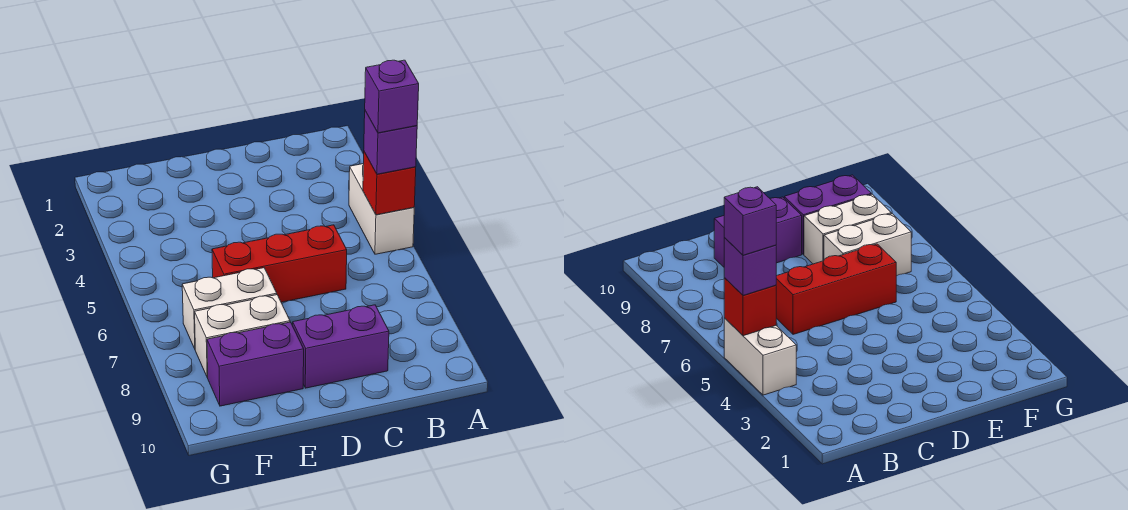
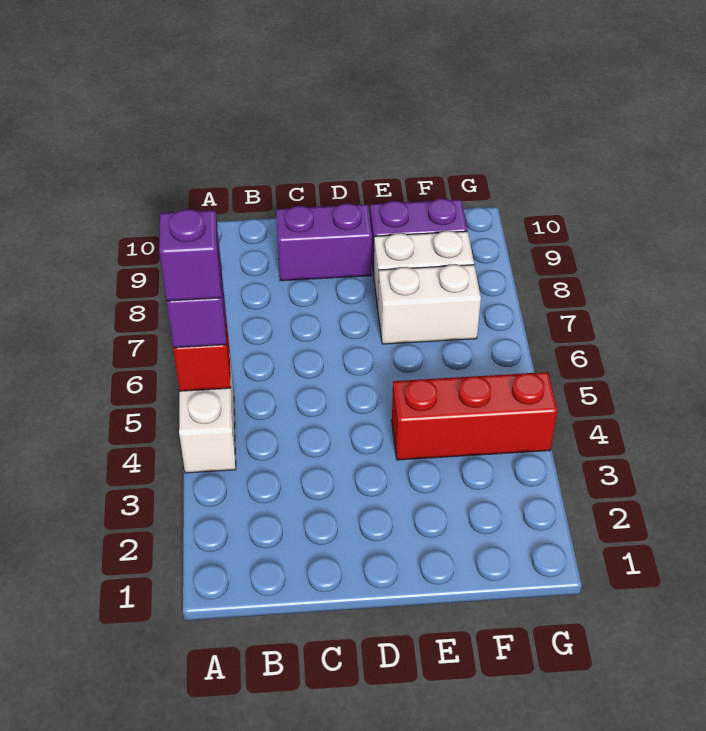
red 1x3 brick [212,225,347,302] -> red 1x3 brick moved to [392,372,557,460]

